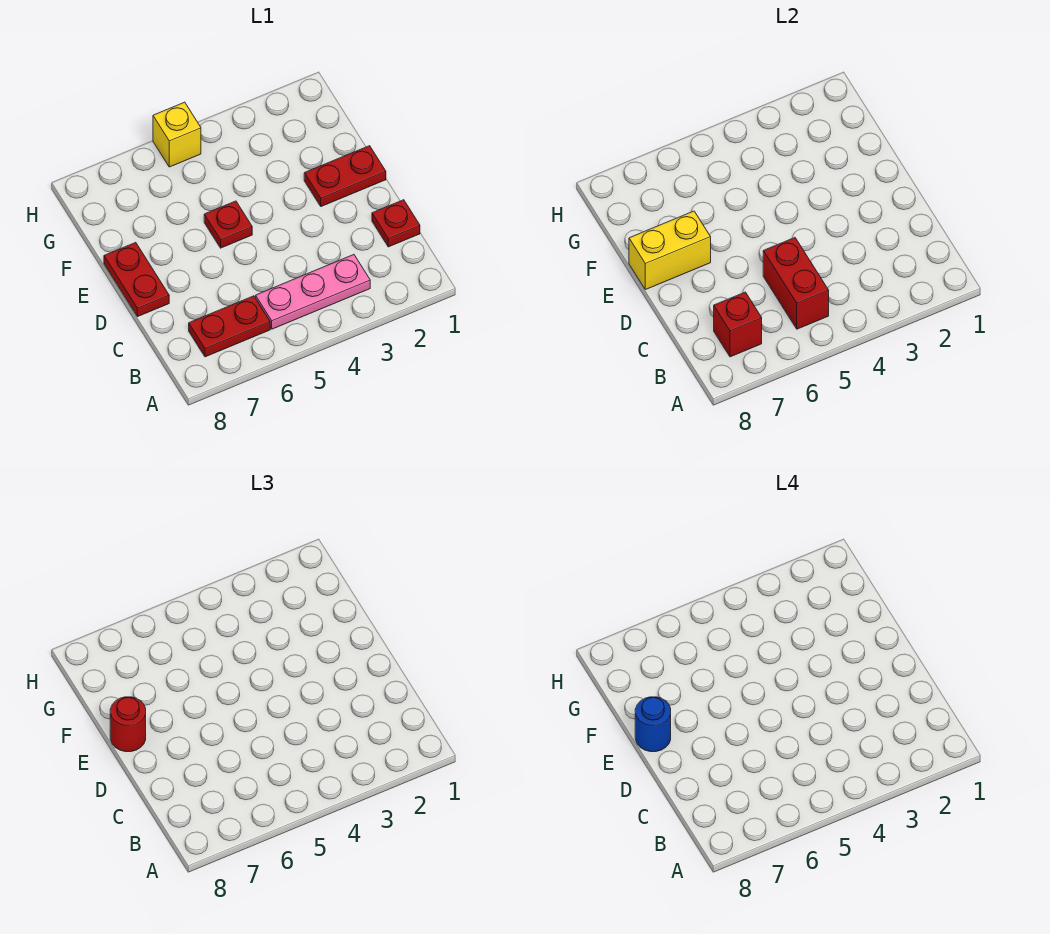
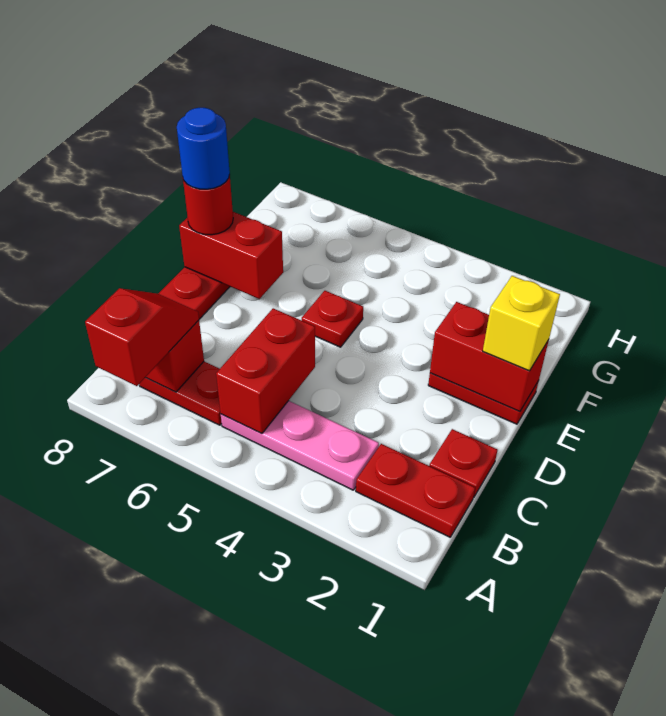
none -> red 1x2 slope [85,288,199,386]
none -> red 1x2 plate [356,444,475,537]
none -> red 1x2 brick [430,302,549,411]
yellow 1x2 brick [629,211,711,290] -> red 1x2 brick [179,212,283,299]
yellow 1x1 brick [153,102,201,167] -> yellow 1x1 brick moved to [483,276,560,371]

